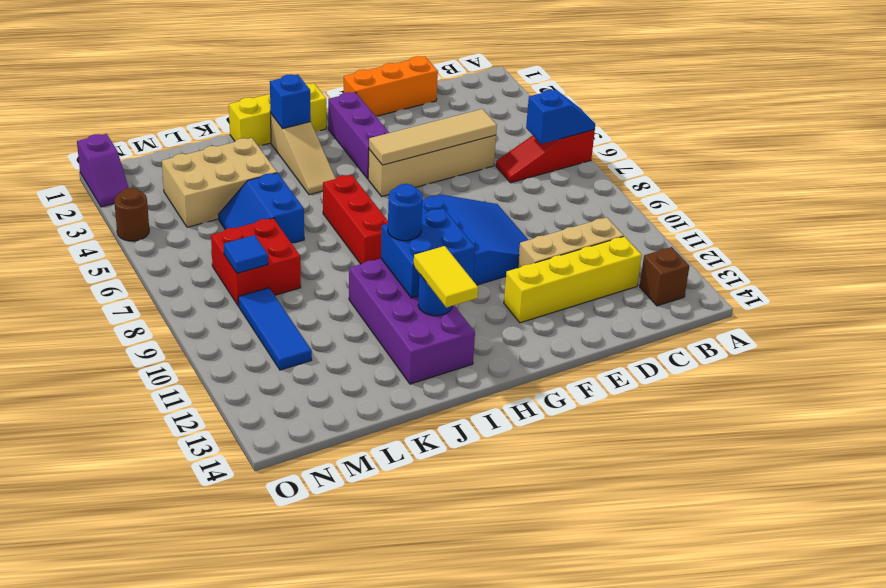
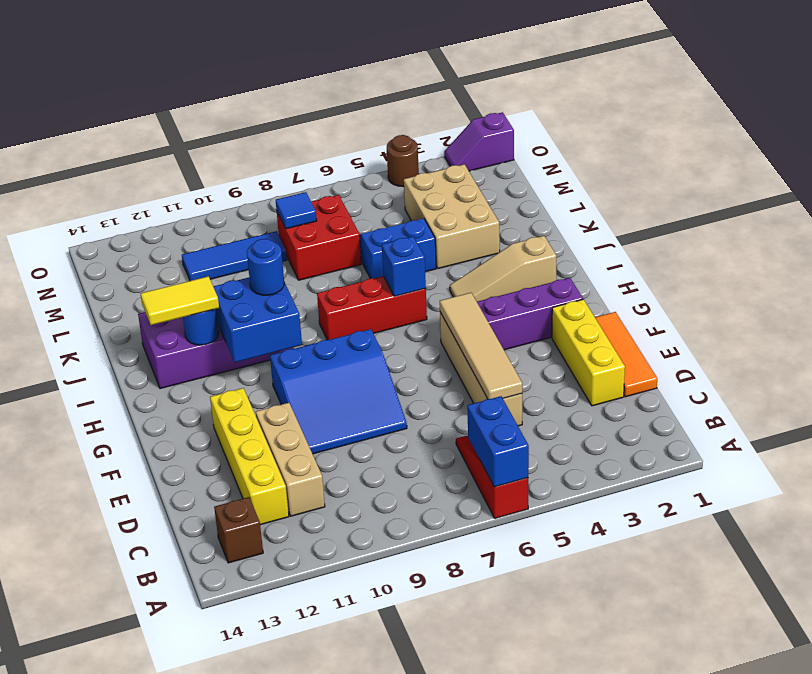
blue 1x2 slope [526,90,595,144] -> blue 1x2 brick [467,396,529,487]
orange 1x3 brick [344,56,438,116] -> orange 1x3 tile [595,312,657,397]
yellow 1x3 brick [229,83,326,146] -> yellow 1x3 brick moved to [552,299,625,406]
blue 1x1 brick [270,74,311,129] -> blue 1x1 brick moved to [382,237,426,296]

